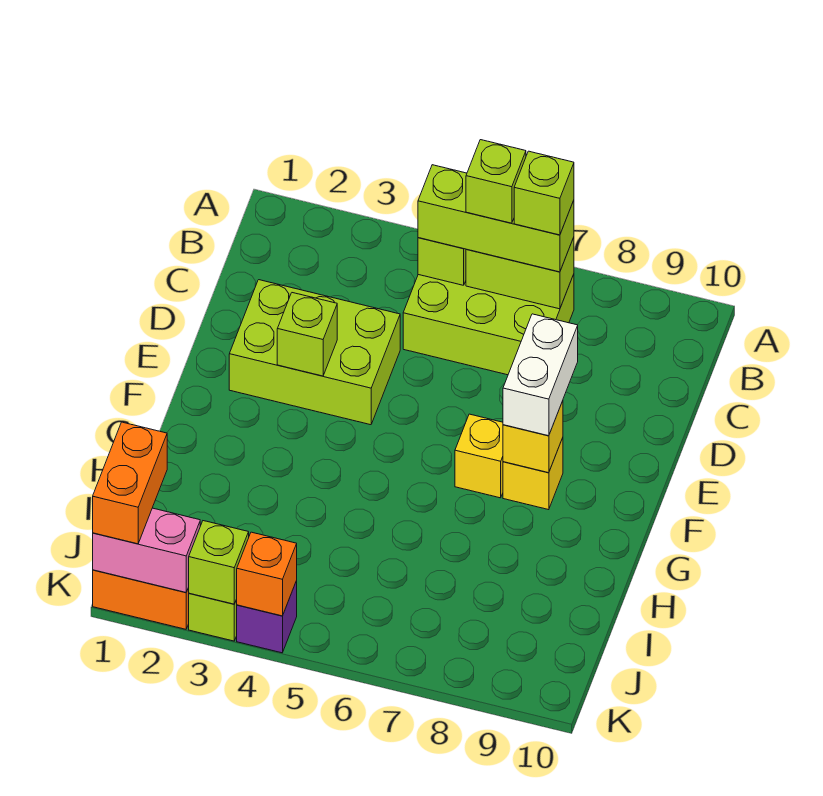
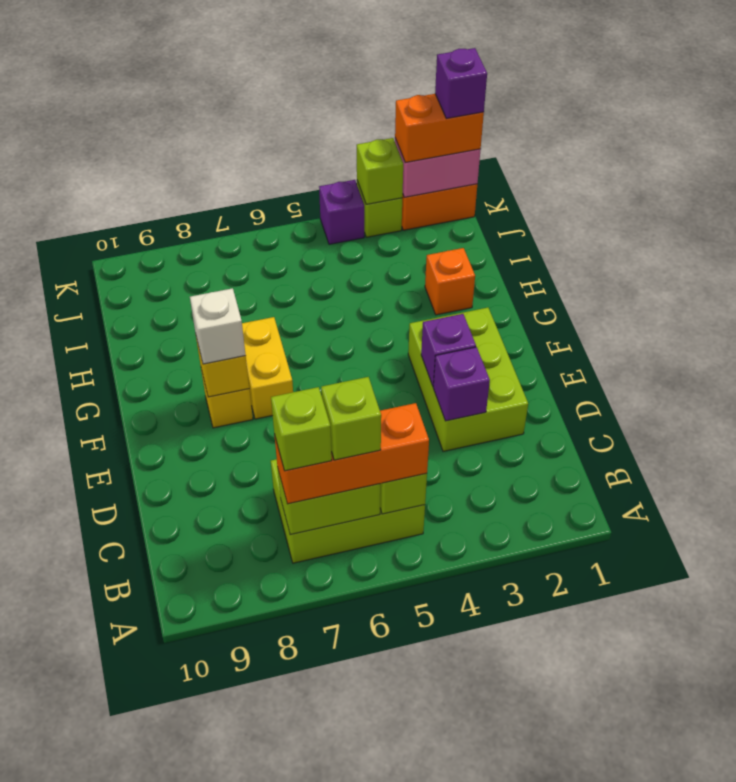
lime 1x3 brick [418,165,574,272] -> orange 1x3 brick [274,403,429,504]
lime 2x3 brick [229,280,400,425] -> lime 2x3 brick turned to [408,308,528,451]
none -> purple 1x1 brick [433,347,490,421]
lime 1x1 brick [277,293,337,376] -> purple 1x1 brick [421,314,476,386]
white 1x2 brick [503,314,578,436] -> white 1x1 brick [190,288,246,364]
yellow 1x1 brick [455,414,503,498] -> yellow 1x2 brick [242,317,293,419]
orange 1x2 brick [93,422,167,544] -> orange 1x2 brick turned to [395,94,484,162]
none -> purple 1x1 brick [435,48,487,119]
orange 1x1 brick [236,532,297,616] -> orange 1x1 brick moved to [425,248,475,315]

